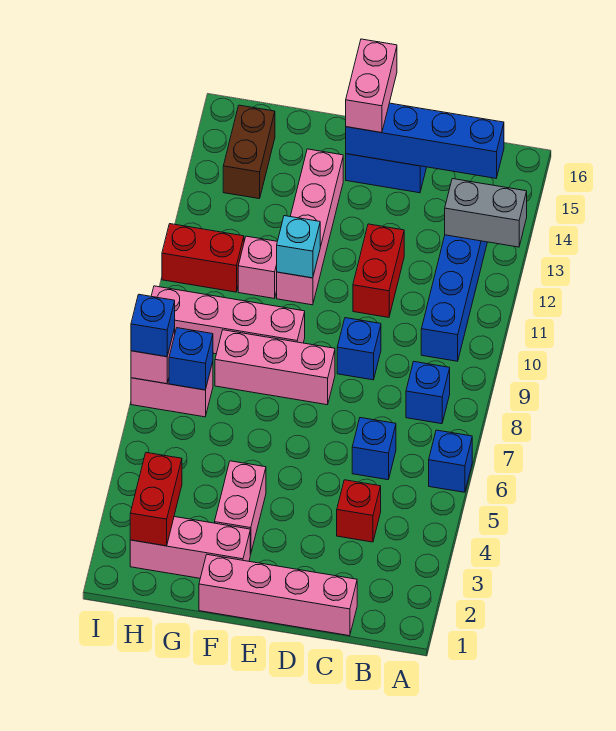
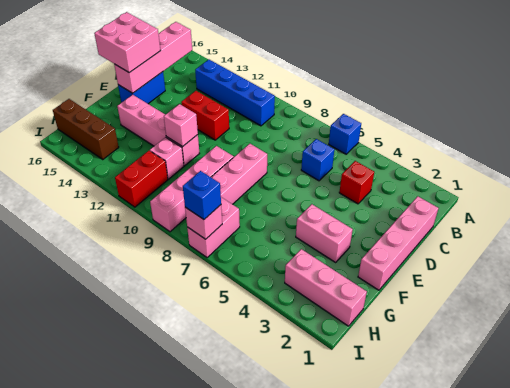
grey 1x2 brick [445,179,527,247] -> none
blue 1x1 brick [406,362,450,424] -> none
blue 1x4 brick [346,103,504,178] -> pink 1x4 brick [114,22,192,93]
blue 1x1 brick [337,318,381,380] -> none
pink 1x2 brick [346,39,397,133] -> pink 2x2 brick [94,12,161,73]
pink 1x3 brick [130,517,250,578] -> pink 1x3 brick turned to [285,249,367,326]
cyan 1x1 brick [277,216,320,278] -> pink 1x1 brick [164,104,198,147]
red 1x2 brick [130,453,182,546] -> none
blue 1x1 brick [169,328,213,390] -> none
brown 1x2 brick [223,105,275,199] -> brown 1x3 brick [53,99,119,159]

